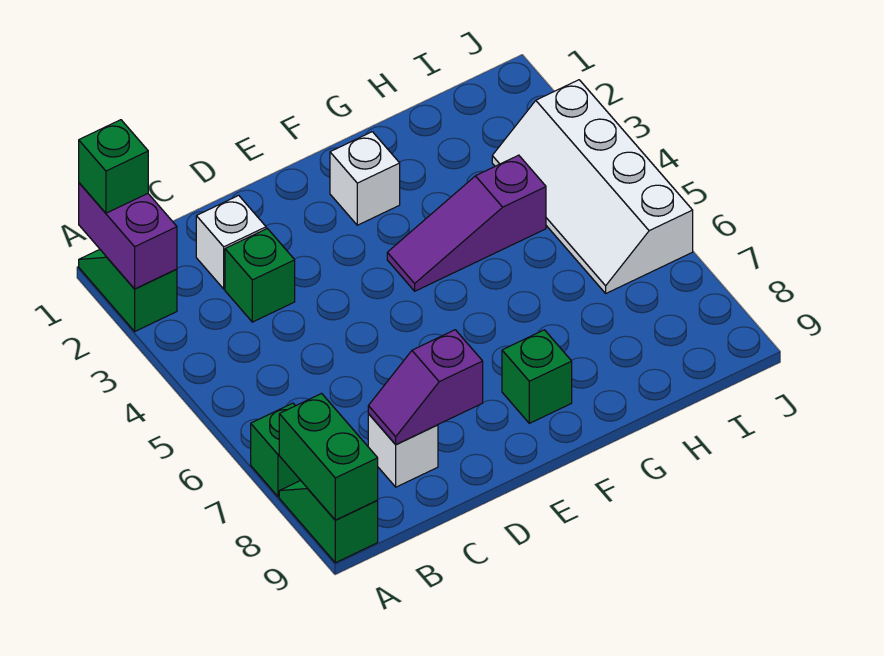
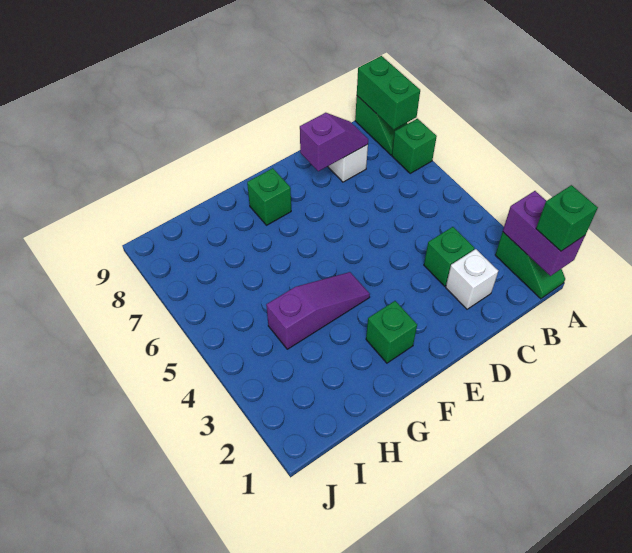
white 1x1 brick [330,132,400,225] -> green 1x1 brick [366,301,417,363]
white 2x4 slope [492,80,693,293] -> none

